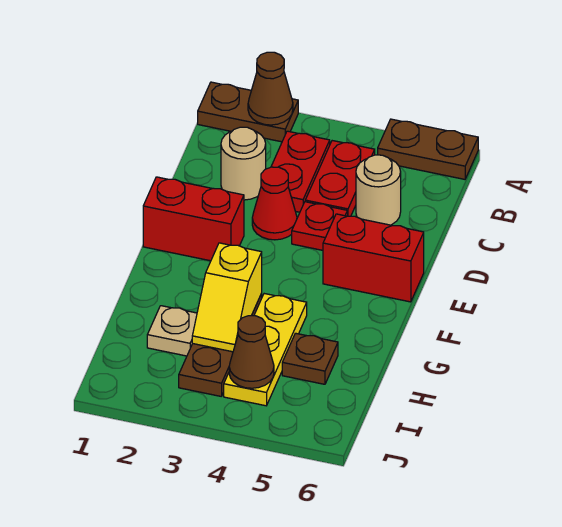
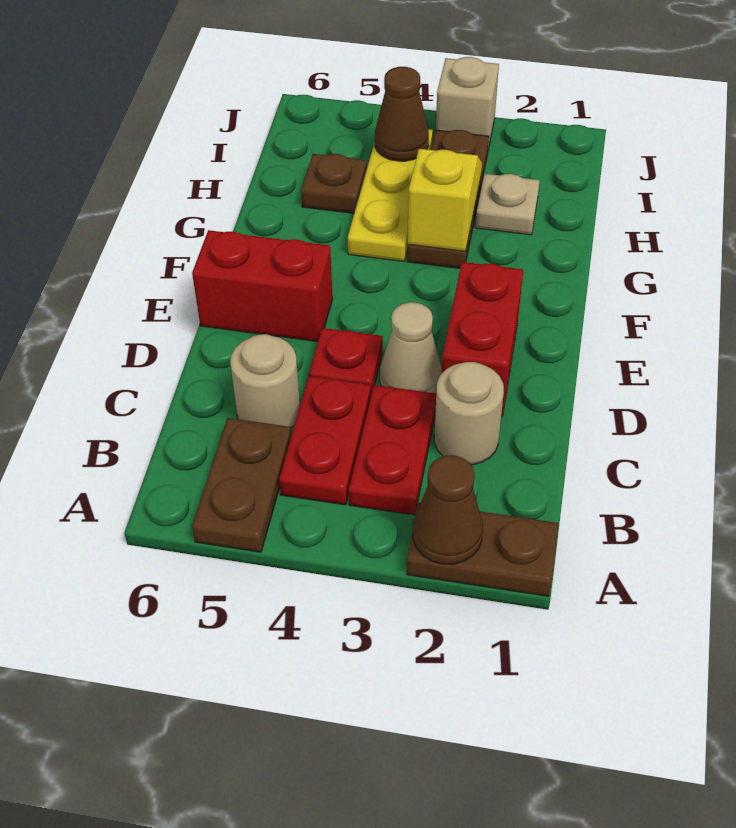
brown 1x2 plate [378,119,478,179] -> brown 1x2 plate turned to [192,418,291,552]
red 1x1 cone [252,167,297,240] -> tan 1x1 cone [380,302,442,393]
red 1x2 brick [143,177,244,261] -> red 1x2 brick turned to [442,262,523,417]
none -> tan 1x1 brick [436,57,499,149]

